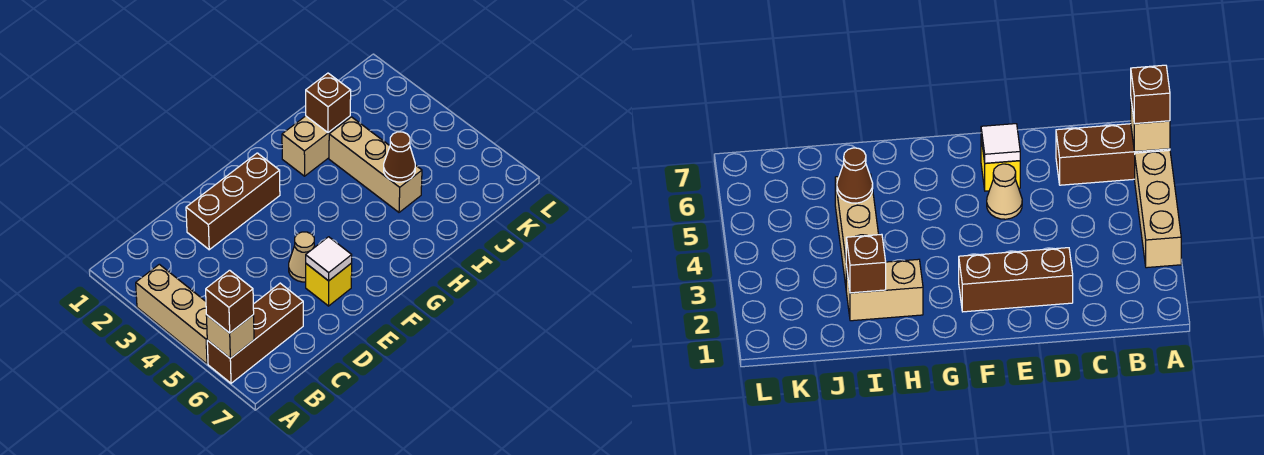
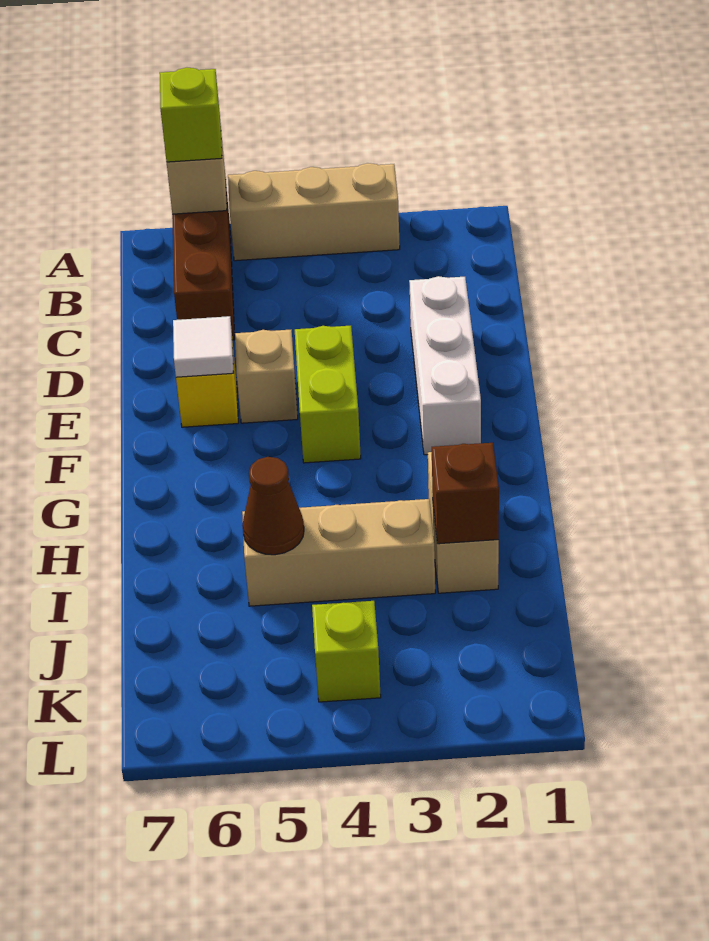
brown 1x1 brick [206,270,254,333] -> lime 1x1 brick [160,68,222,162]
brown 1x3 brick [186,153,280,250] -> white 1x3 brick [409,276,481,455]
none -> lime 1x2 brick [295,326,361,463]
tan 1x1 cone [289,232,315,282] -> tan 1x1 brick [235,330,298,423]
none -> lime 1x1 brick [312,601,381,702]

